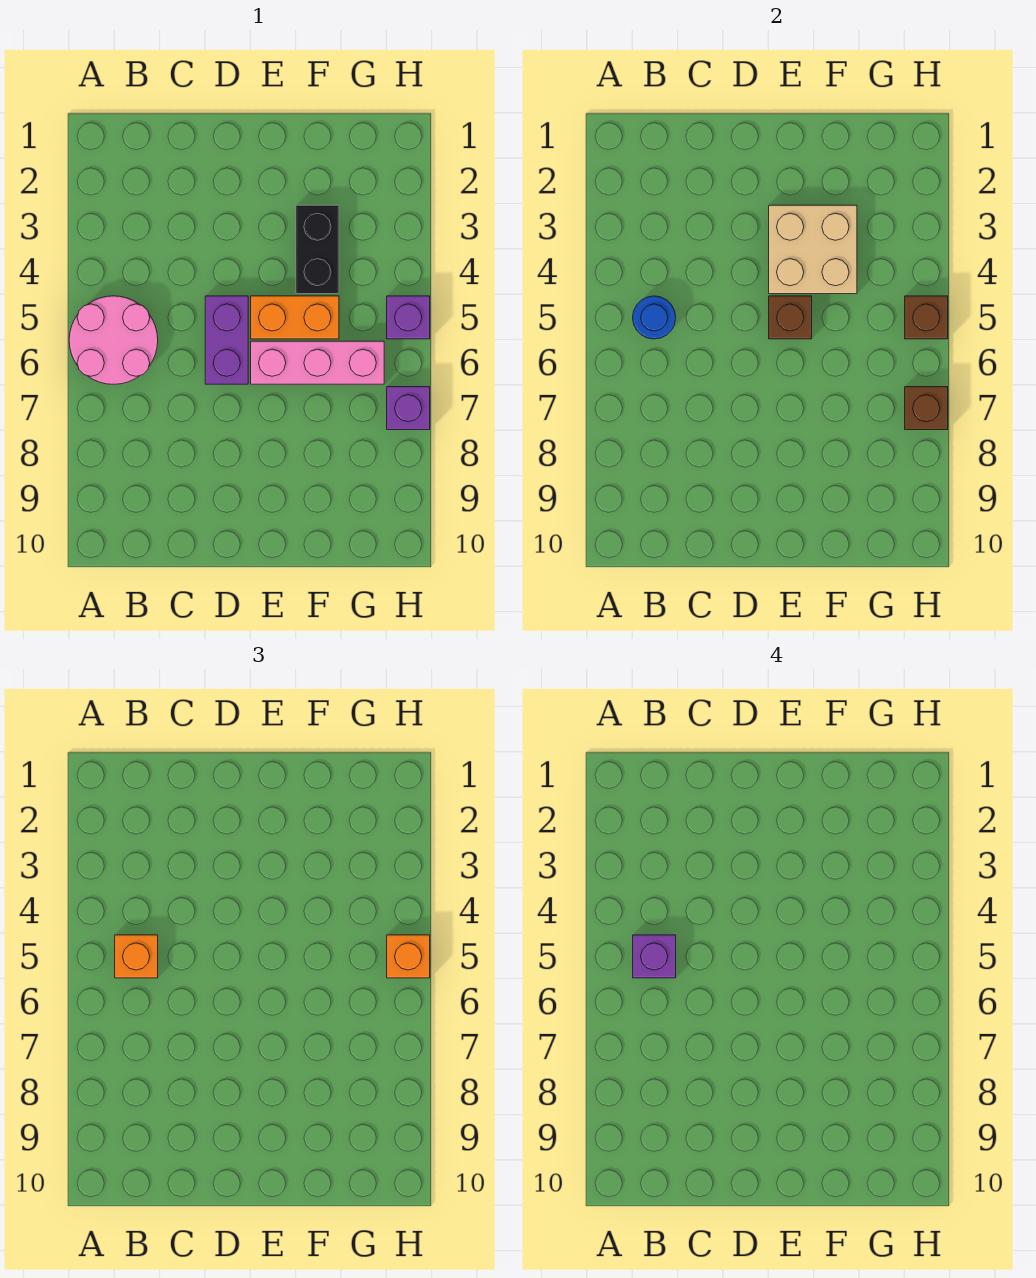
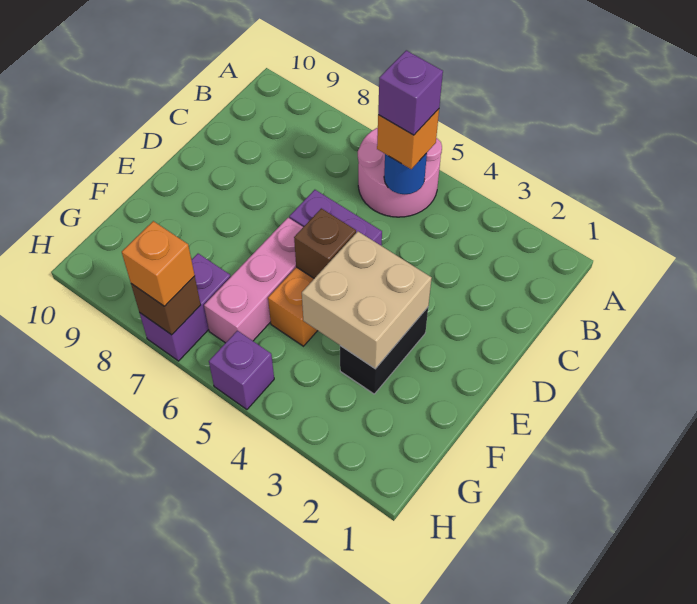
black 1x2 brick [296,205,339,294] -> black 1x2 brick turned to [340,307,428,394]
brown 1x1 brick [905,296,948,339] -> none
orange 1x1 brick [387,935,430,978] -> orange 1x1 brick moved to [122,221,195,306]
purple 1x1 brick [387,387,430,430] -> purple 1x2 brick [139,254,230,361]

